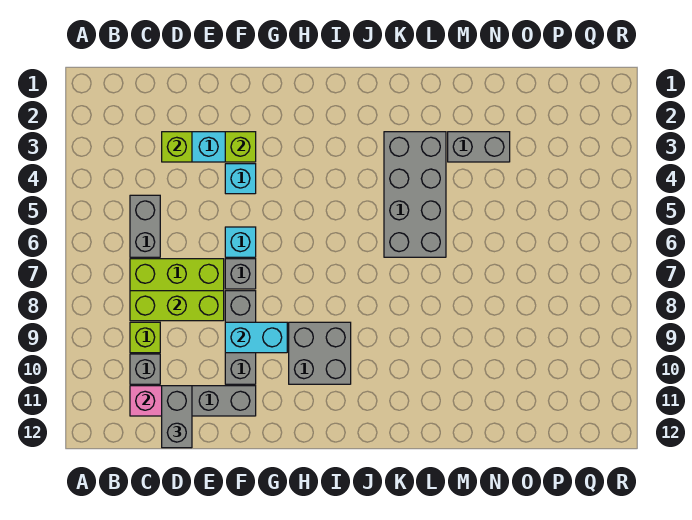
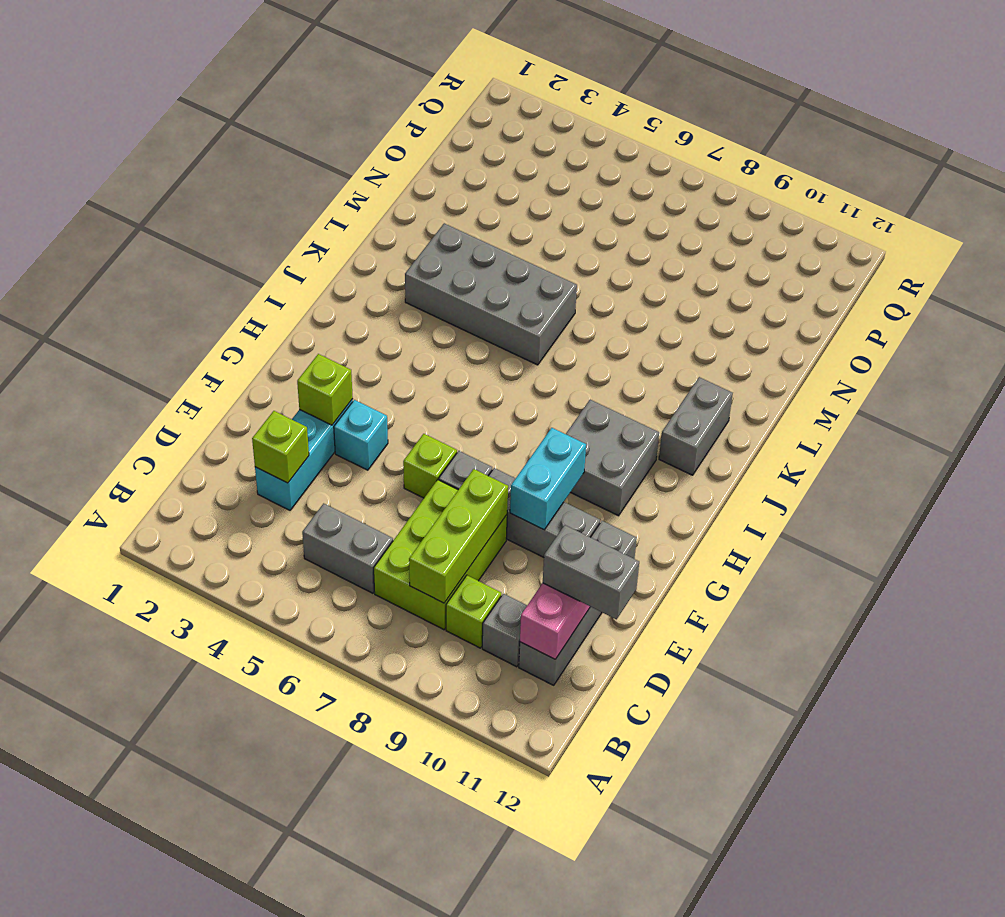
cyan 1x1 brick [225,227,256,257] -> lime 1x1 brick [403,434,457,498]
grey 1x2 brick [448,132,510,162] -> grey 1x2 brick moved to [659,377,733,475]

